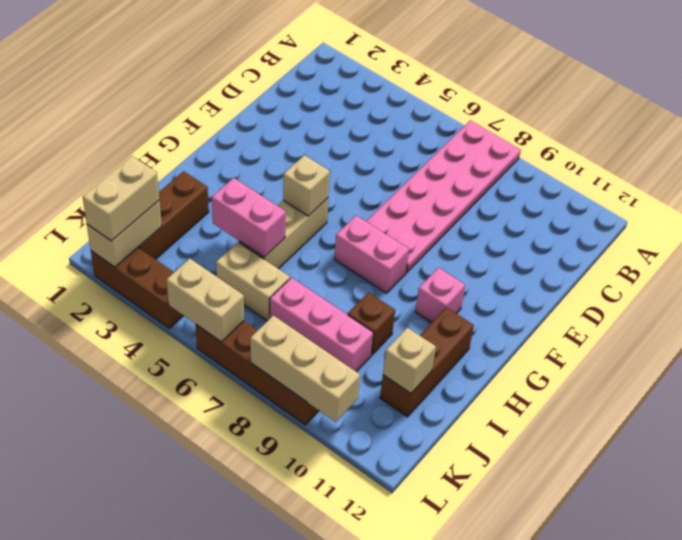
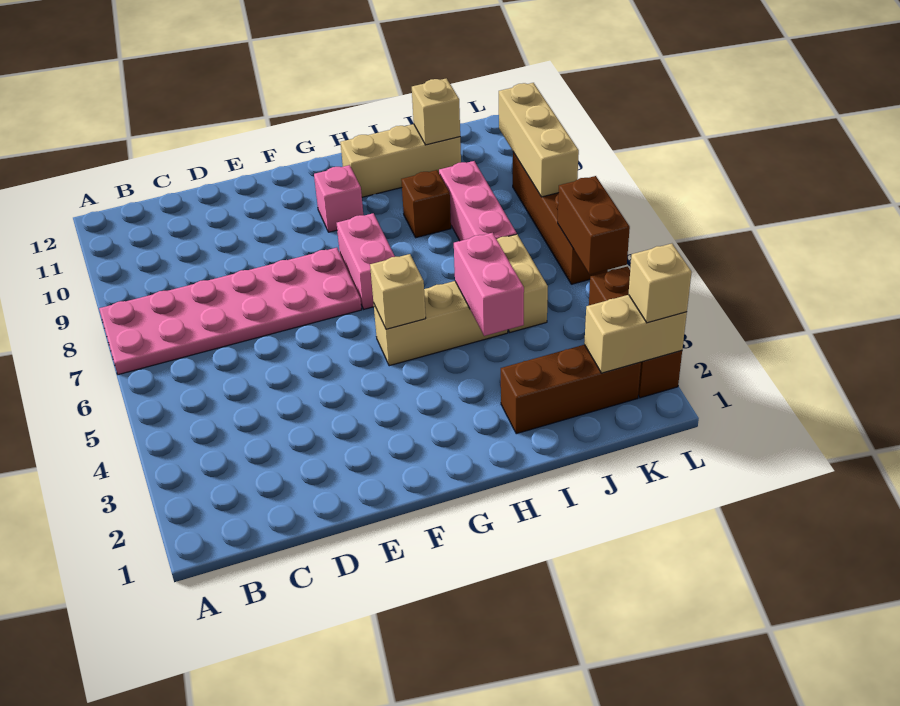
brown 1x3 brick [380,307,474,417] -> tan 1x3 brick [340,124,461,197]
tan 1x2 brick [83,156,159,241] -> tan 1x1 brick [628,244,692,323]
tan 1x2 brick [166,259,244,342] -> brown 1x2 brick [558,176,630,275]

